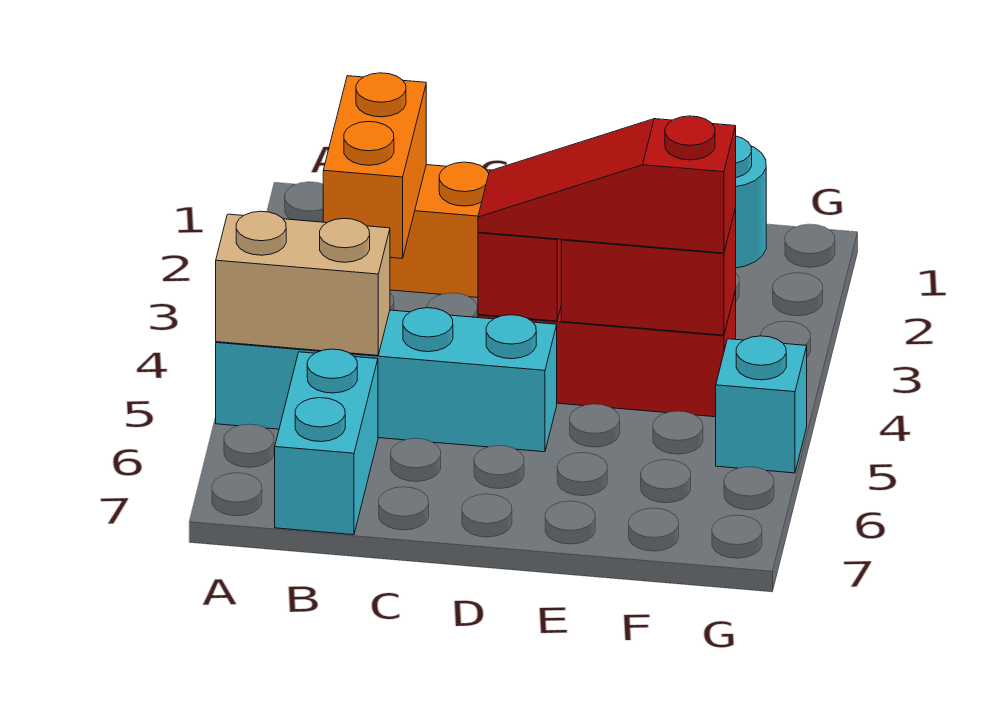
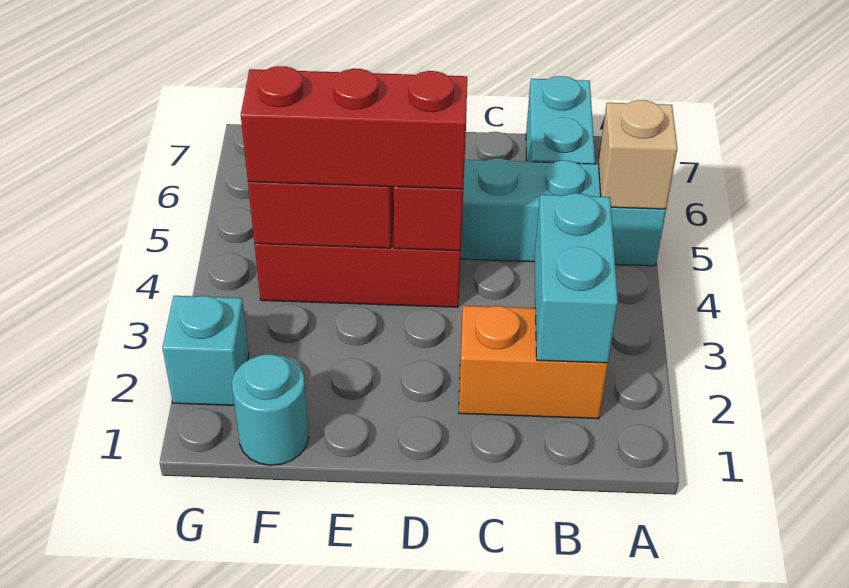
tan 1x2 brick [216,211,390,355] -> tan 1x1 brick [599,100,677,209]
orange 1x2 brick [323,73,426,258] -> cyan 1x2 brick [534,193,618,363]
red 1x3 slope [478,116,736,253] -> red 1x3 brick [241,66,467,189]
cyan 1x1 brick [716,336,807,473] -> cyan 1x1 brick moved to [163,296,249,405]

